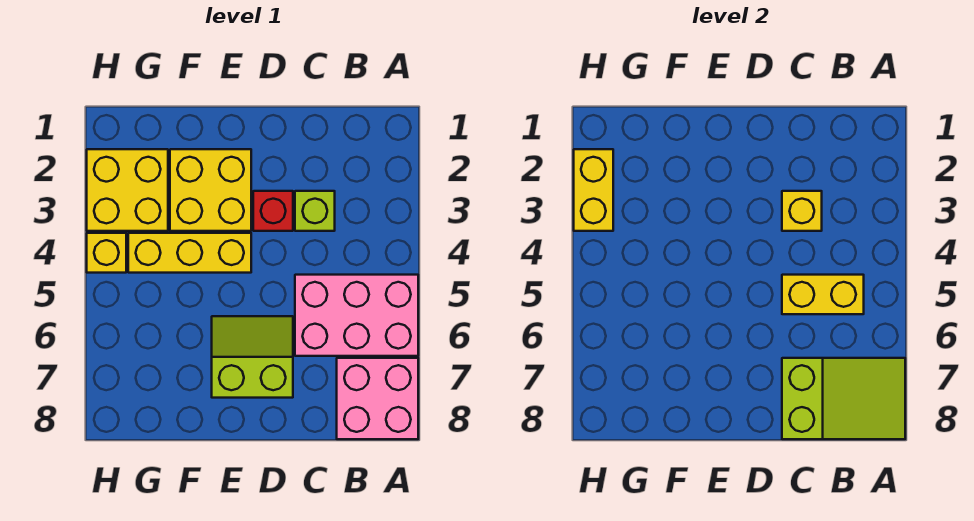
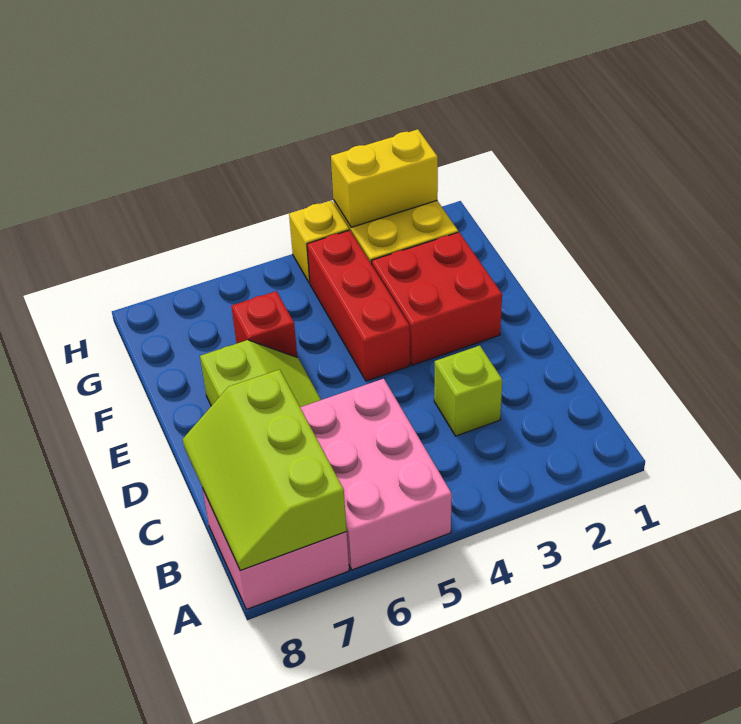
lime 2x3 slope [782,358,905,439] -> lime 2x3 slope turned to [183,369,347,571]
yellow 1x2 brick [782,275,864,314] -> none
yellow 1x1 brick [782,191,822,231] -> none
red 1x1 brick [253,191,293,231] -> red 1x1 brick moved to [231,291,297,357]
yellow 2x2 brick [170,149,251,231] -> red 2x2 brick [372,232,502,365]
yellow 1x3 brick [128,233,251,273] -> red 1x3 brick [307,230,410,381]

